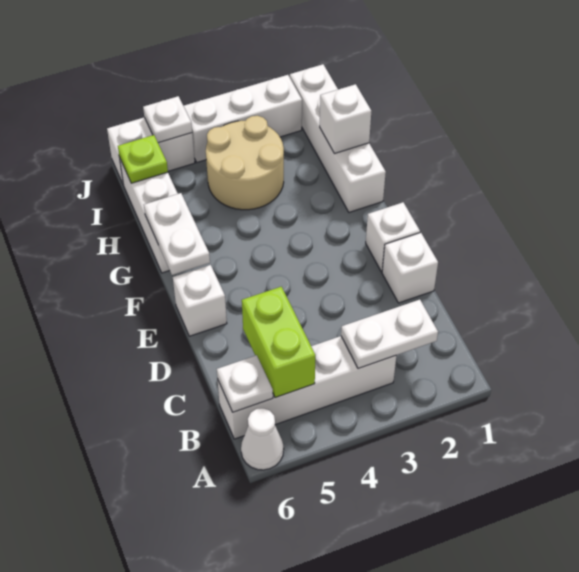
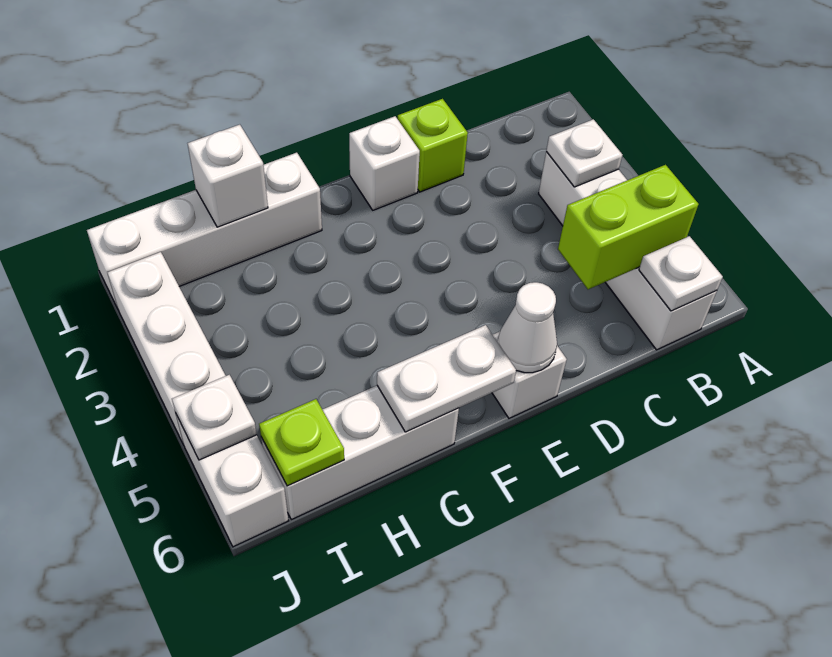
white 1x1 cone [241,408,284,470] -> white 1x1 cone moved to [498,282,557,373]
white 1x2 plate [341,300,438,369] -> white 1x1 plate [546,119,622,187]
white 1x1 brick [382,233,438,303] -> lime 1x1 brick [398,99,468,192]
tan 2x2 round brick [206,116,284,210] -> none

